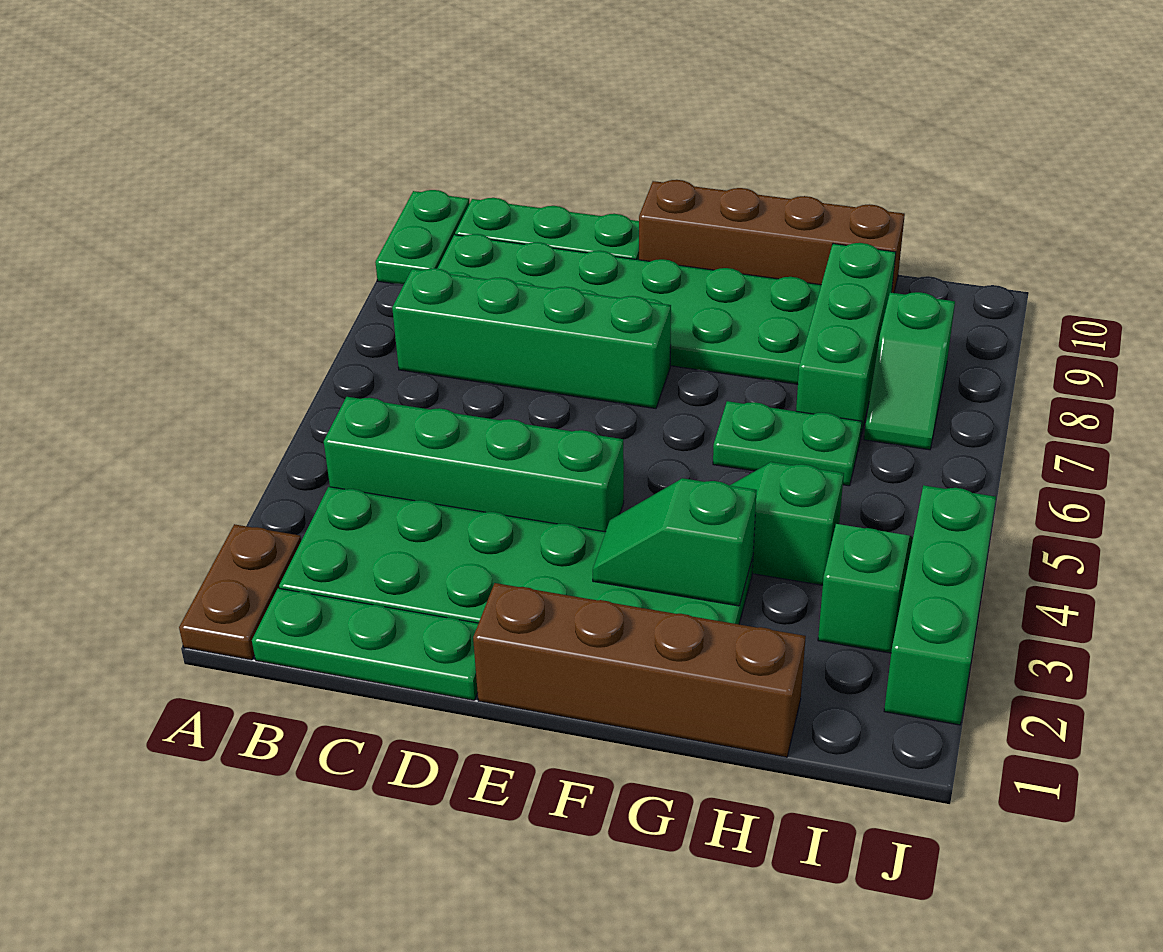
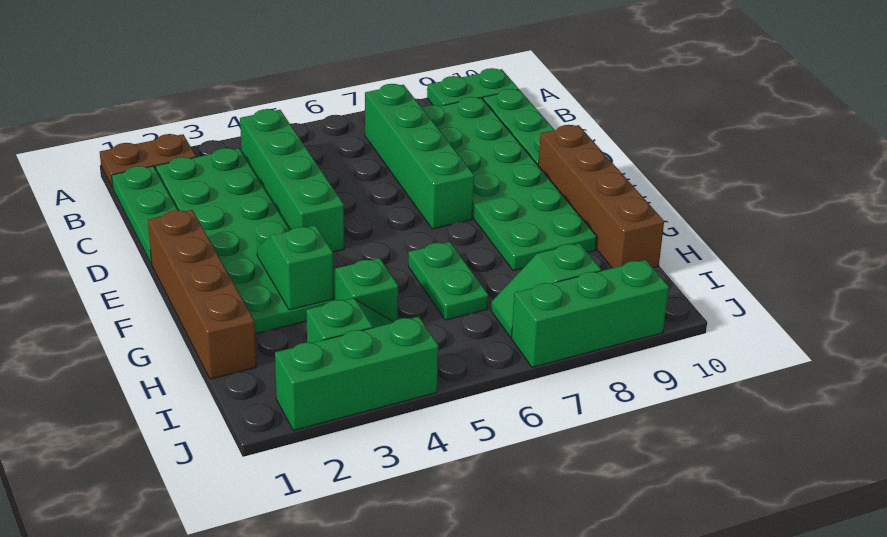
green 1x3 brick [796,243,896,439] -> green 1x3 brick moved to [512,260,669,367]

